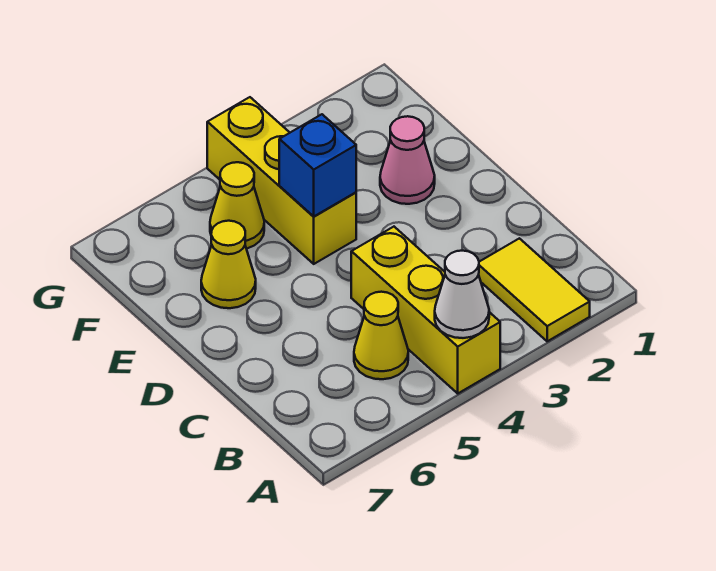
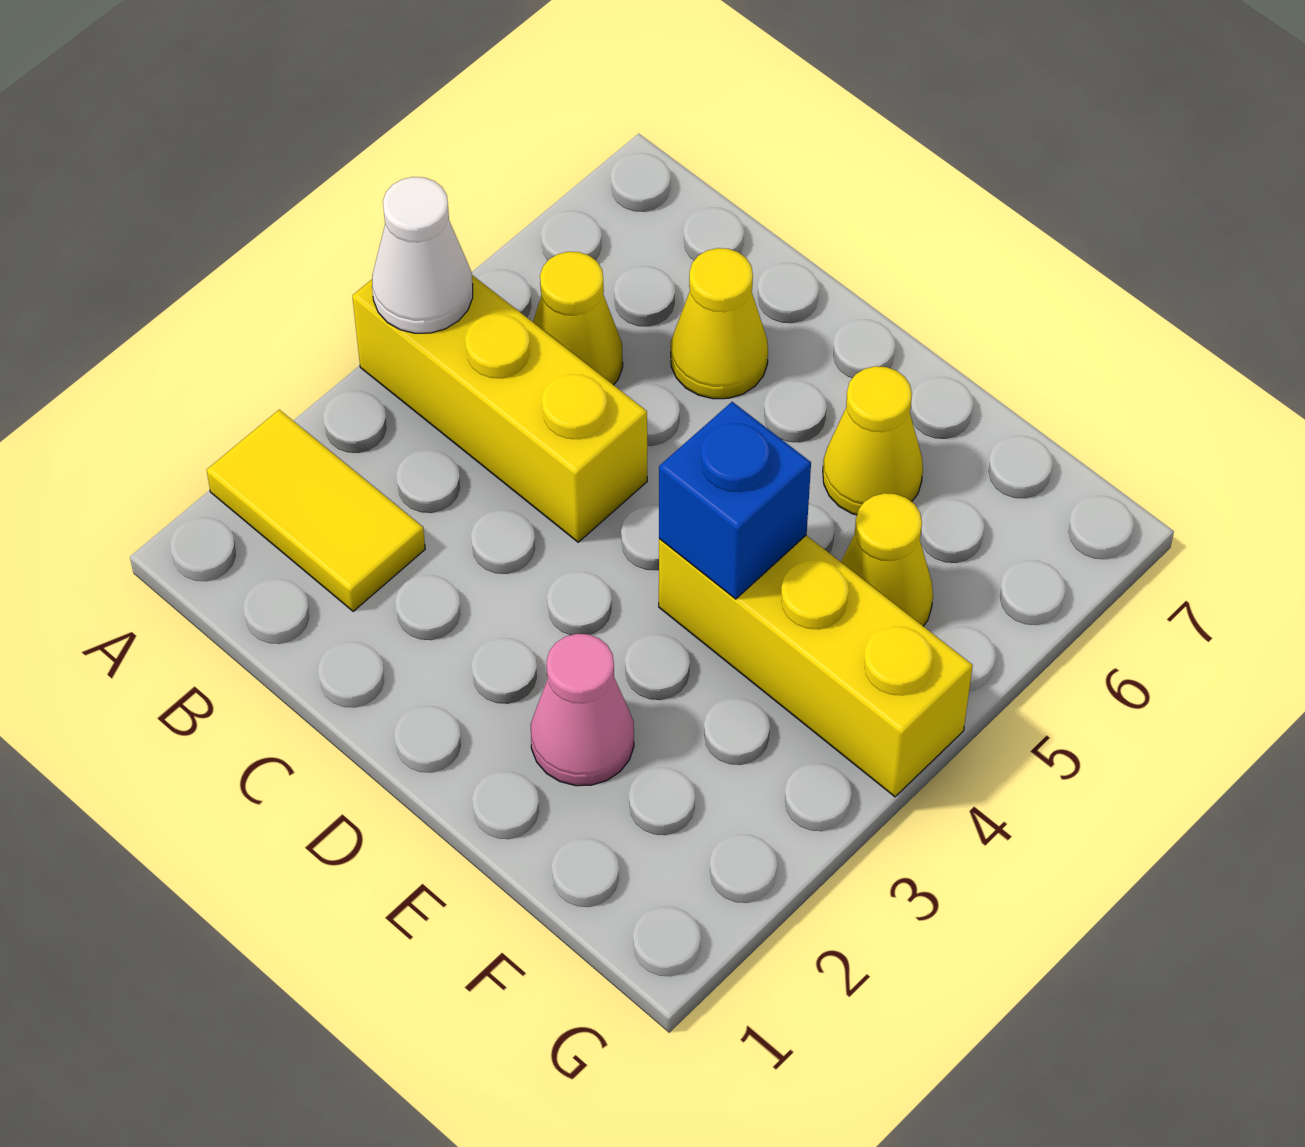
none -> yellow 1x1 cone [671,248,768,399]

